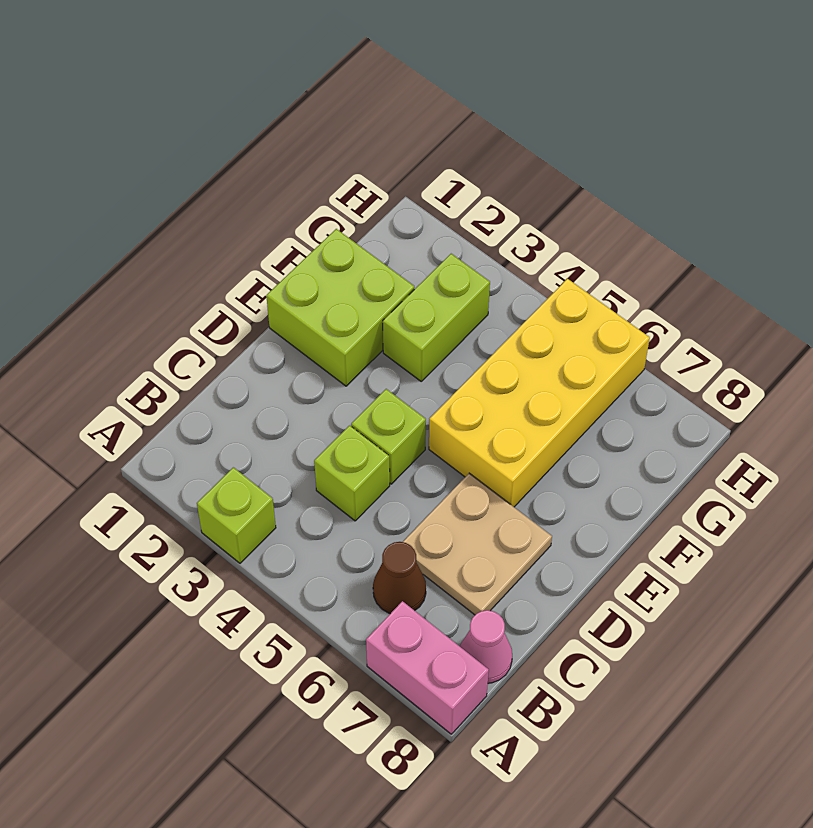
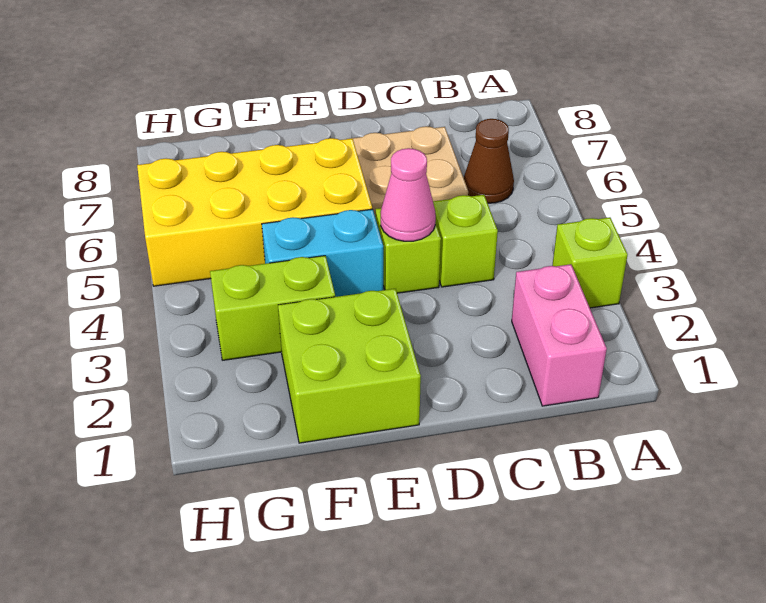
pink 1x2 brick [366,601,489,734] -> pink 1x2 brick moved to [512,264,607,406]
pink 1x1 cone [460,610,512,683] -> pink 1x1 cone moved to [381,148,436,241]
none -> cyan 1x2 brick [262,209,383,297]

